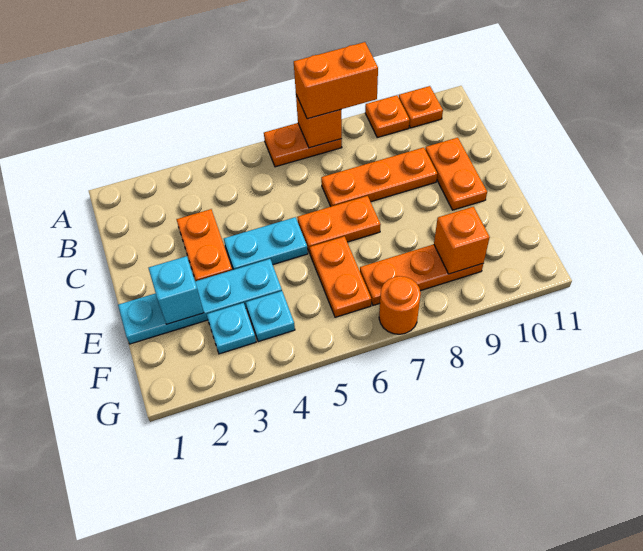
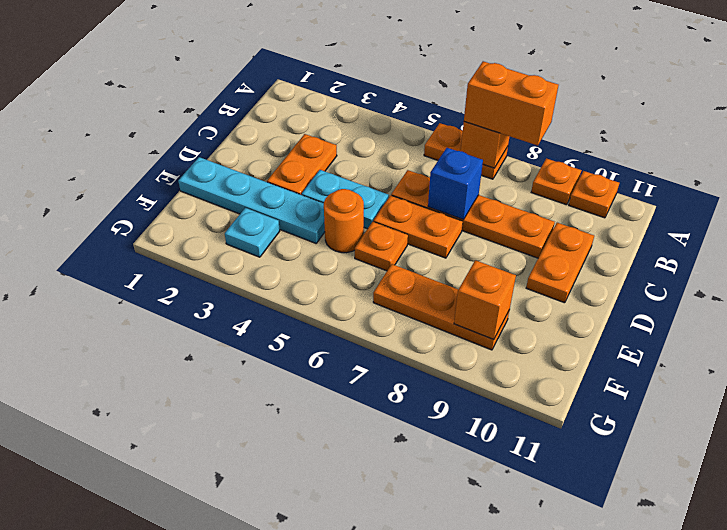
orange 1x3 plate [321,147,437,206] -> orange 1x4 plate [391,170,555,258]
none -> blue 1x1 brick [428,148,483,220]
cyan 1x1 brick [149,256,204,324] -> none
orange 1x2 plate [310,236,371,317] -> orange 1x1 plate [355,222,408,271]
cyan 1x1 plate [246,291,295,342] -> none
orange 1x1 round brick [379,276,421,334] -> orange 1x1 round brick moved to [324,189,364,253]

